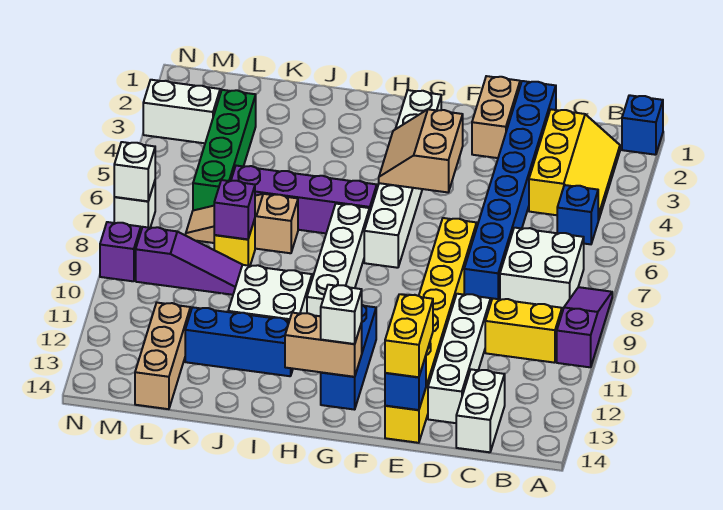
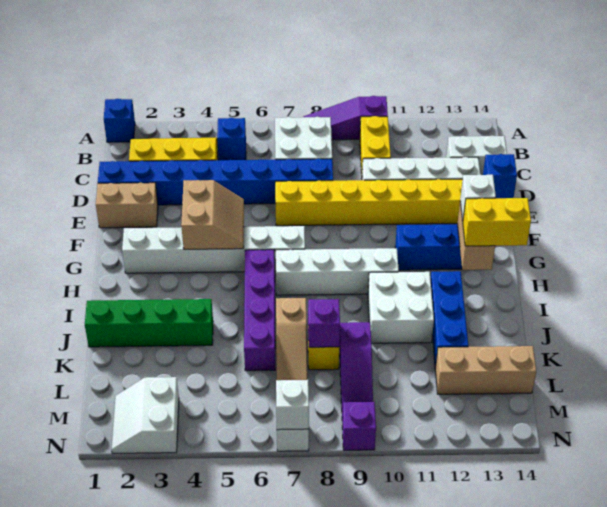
yellow 1x2 brick [385,294,433,377] -> yellow 1x2 brick moved to [463,198,531,246]
tan 2x2 slope [379,109,463,192] -> tan 2x2 slope turned to [181,180,244,249]
purple 1x3 slope [136,227,242,295] -> purple 1x3 slope turned to [339,322,373,418]
green 1x4 brick [193,90,256,211] -> green 1x4 brick moved to [85,299,213,347]

